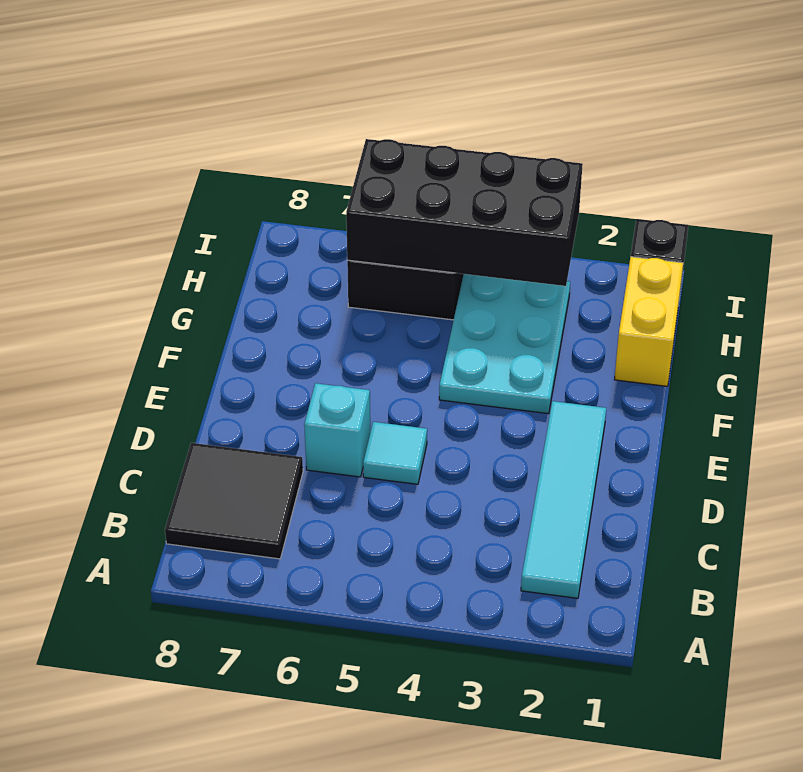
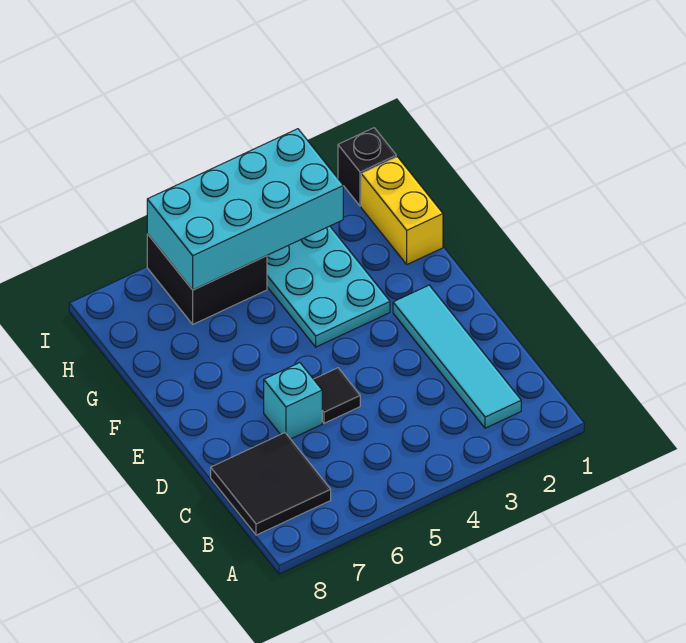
cyan 1x1 tile [363,422,427,484] -> black 1x1 tile [314,368,360,423]
black 2x4 brick [346,139,583,286] -> cyan 2x4 brick [147,129,343,290]

